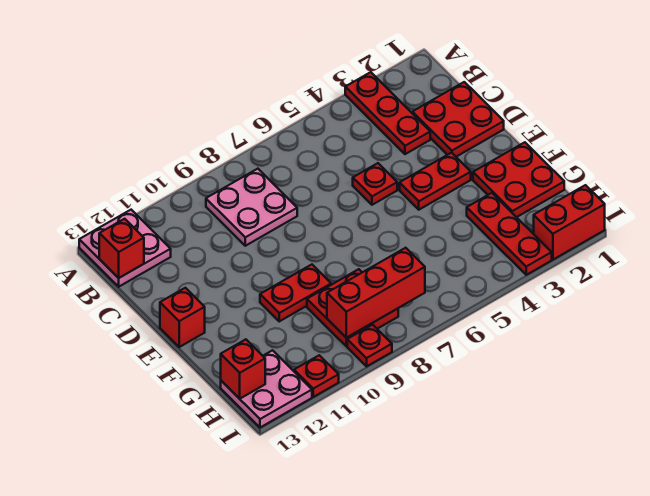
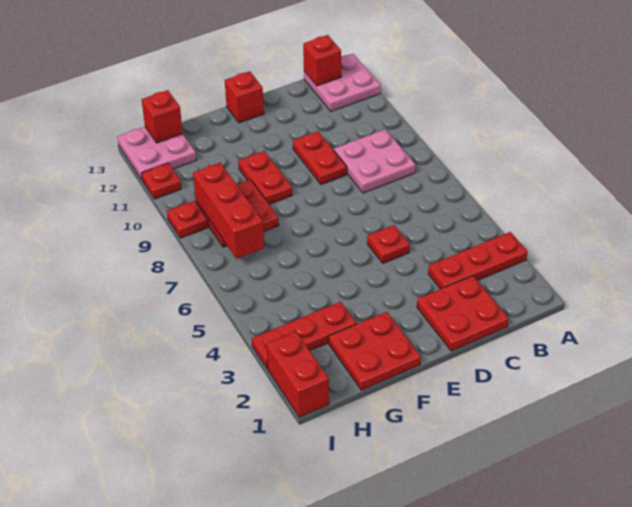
red 1x2 plate [400,153,471,210] -> red 1x2 plate moved to [293,131,347,185]

